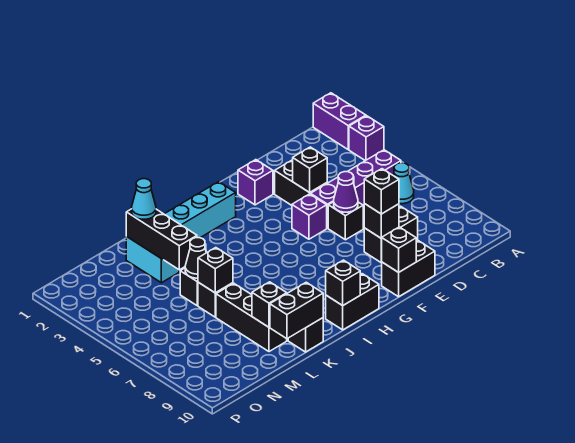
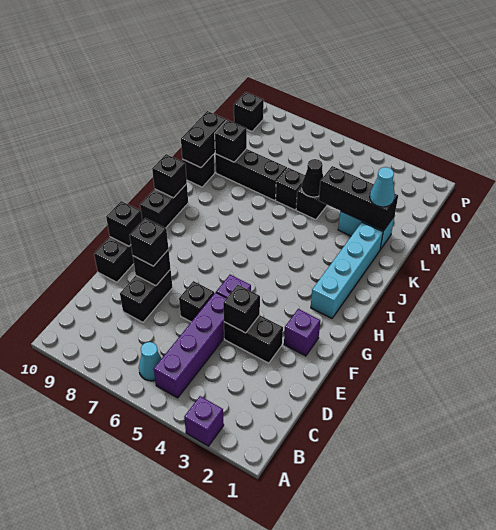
purple 1x2 brick [313,93,366,149] -> none
purple 1x1 cone [334,172,358,212] -> none
black 1x1 brick [198,248,233,293] -> black 1x1 brick moved to [234,92,264,131]

